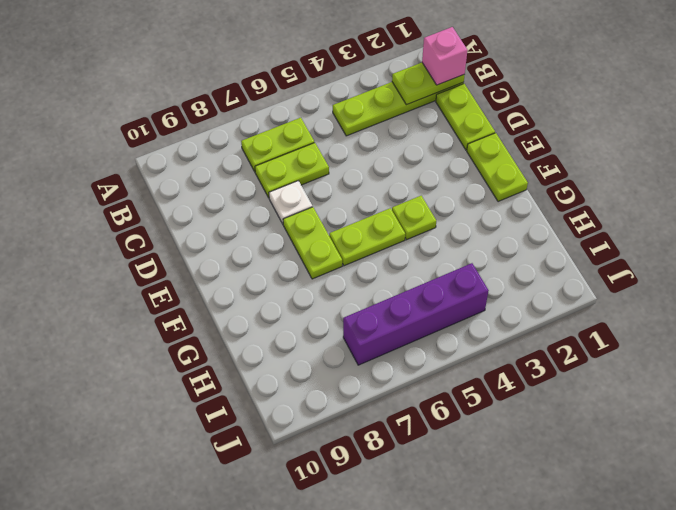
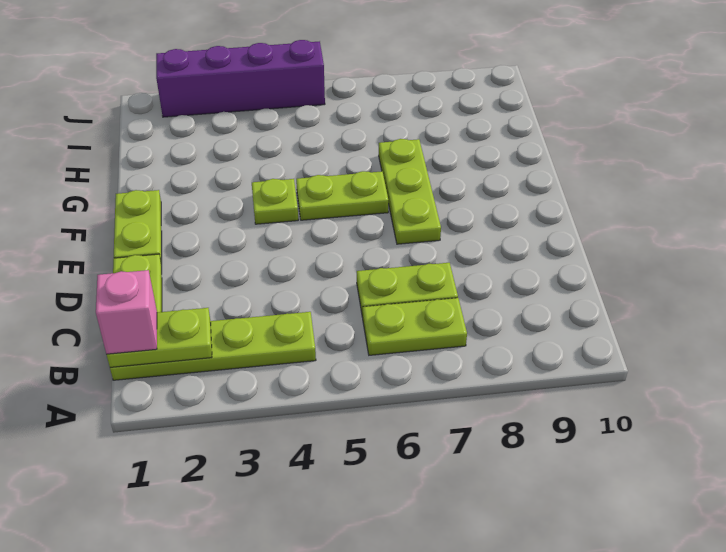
white 1x1 plate [269,181,312,224] -> none
lime 1x2 plate [283,207,342,279] -> lime 1x3 plate [379,139,441,244]
purple 1x4 brick [343,263,489,365] -> purple 1x4 brick moved to [156,40,325,117]

